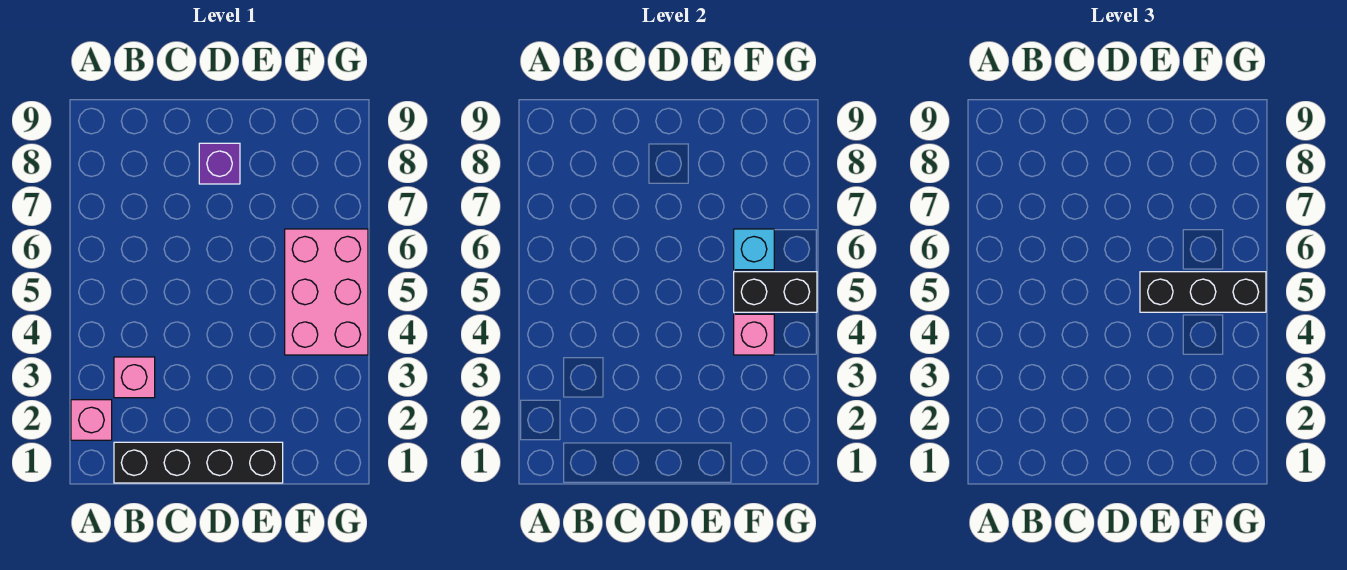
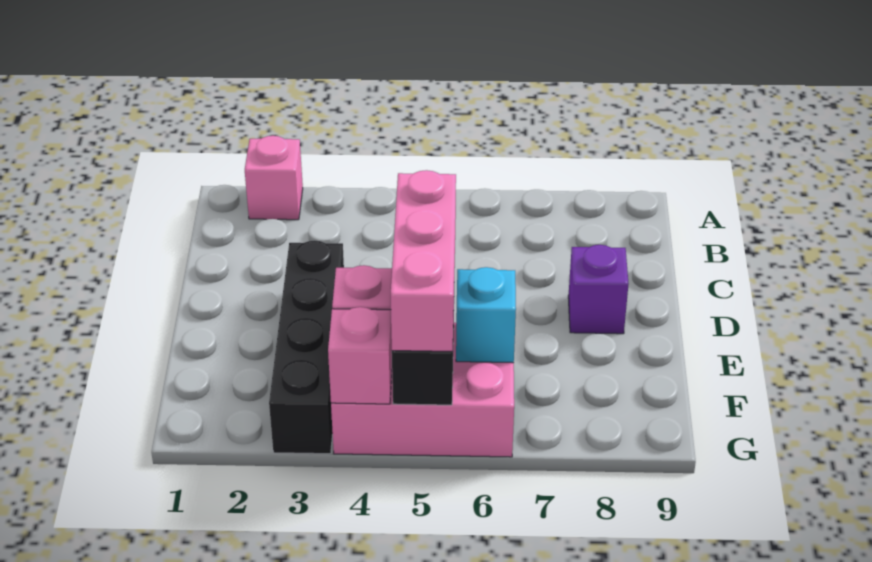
black 1x4 brick [114,442,283,483] -> black 1x4 brick moved to [269,240,344,454]
pink 1x1 brick [114,357,155,398] -> pink 1x1 brick moved to [328,307,392,404]
black 1x3 brick [1140,272,1266,312] -> pink 1x3 brick [391,170,456,352]

